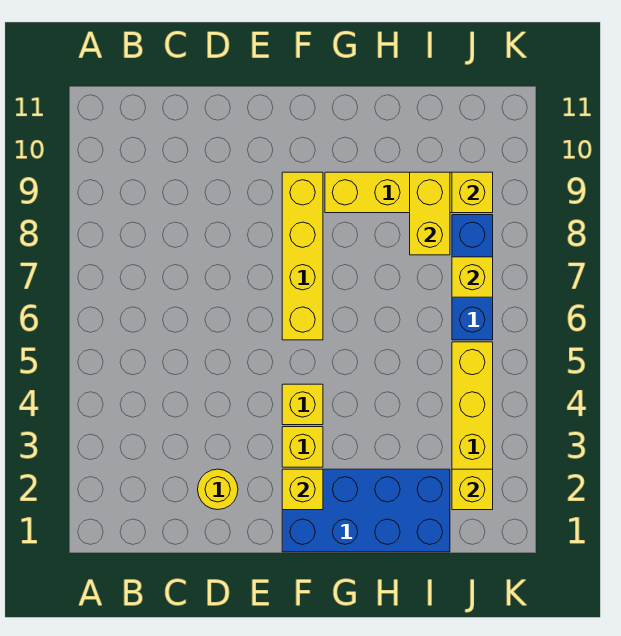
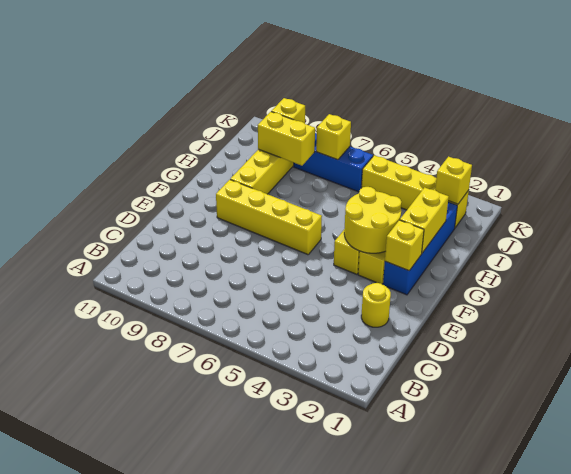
blue 2x4 brick [282,469,450,552] -> blue 1x4 brick [383,202,457,295]
none -> yellow 2x2 round brick [344,187,401,253]
none -> yellow 1x2 brick [400,187,449,253]

